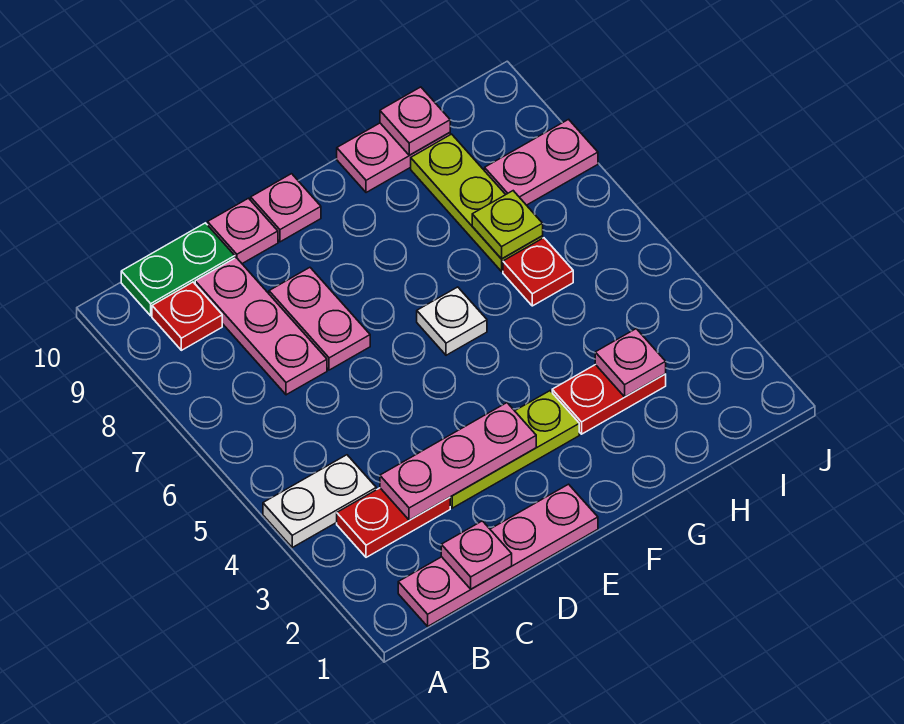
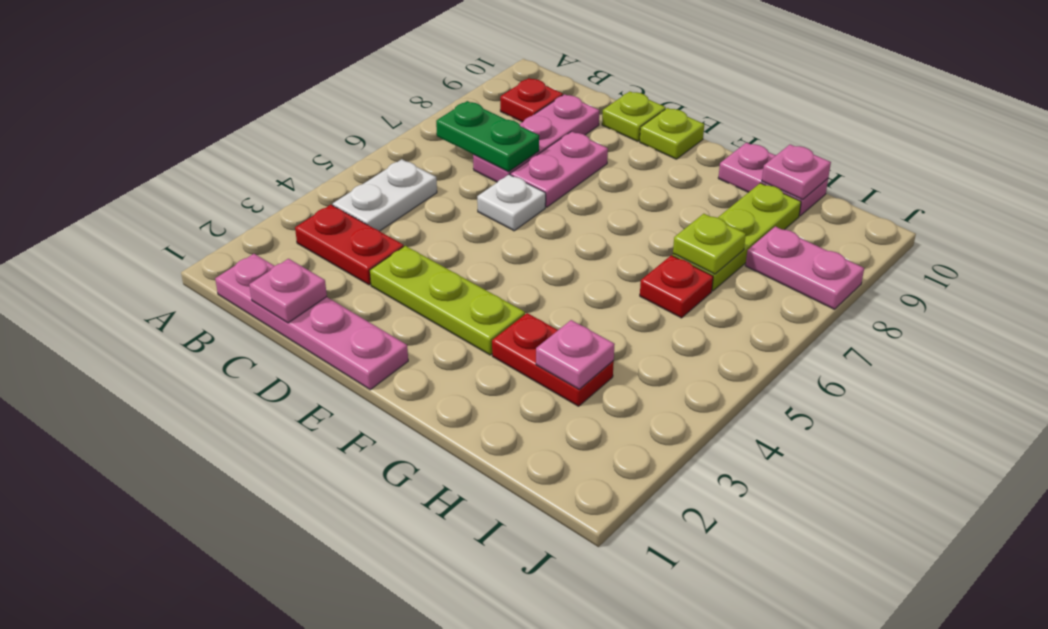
white 1x2 plate [263,455,376,547] -> white 1x2 plate turned to [333,159,437,231]
green 1x2 plate [121,223,235,316] -> green 1x2 plate moved to [436,101,539,172]
pink 1x3 plate [380,403,536,520] -> none
pink 1x1 plate [208,198,278,264] -> lime 1x1 plate [602,91,666,141]
pink 1x1 plate [251,174,321,242] -> lime 1x1 plate [640,108,704,159]
white 1x1 plate [417,287,487,355] -> white 1x1 plate moved to [477,175,546,231]

